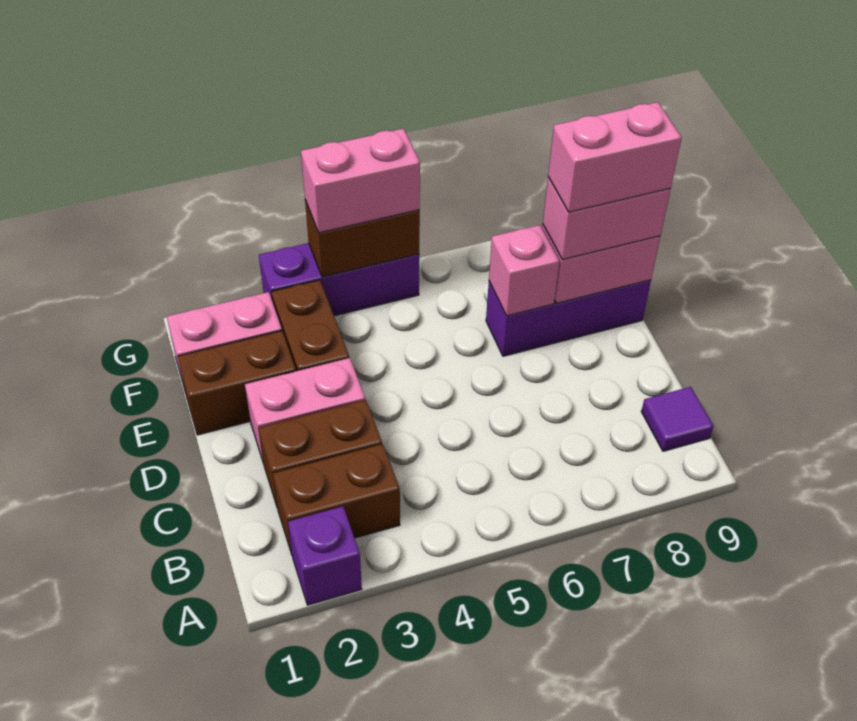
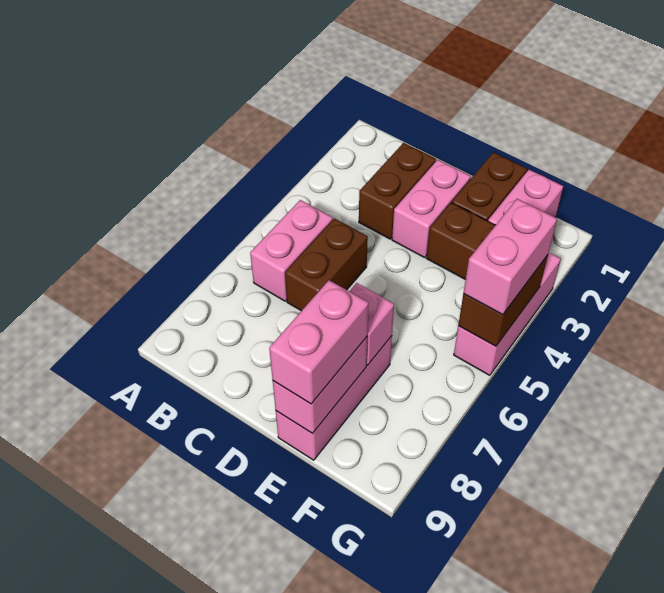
purple 1x1 brick [288,506,362,605] -> none
brown 1x2 brick [273,444,400,554] -> brown 1x2 brick moved to [285,218,368,311]
purple 1x1 tile [641,387,714,451] -> none
purple 1x3 brick [486,280,651,356] -> pink 1x3 brick [276,336,392,460]
pink 1x2 brick [548,102,682,212] -> pink 1x2 brick moved to [250,200,333,301]
purple 1x3 brick [259,243,419,316] -> pink 1x3 brick [454,253,561,375]

